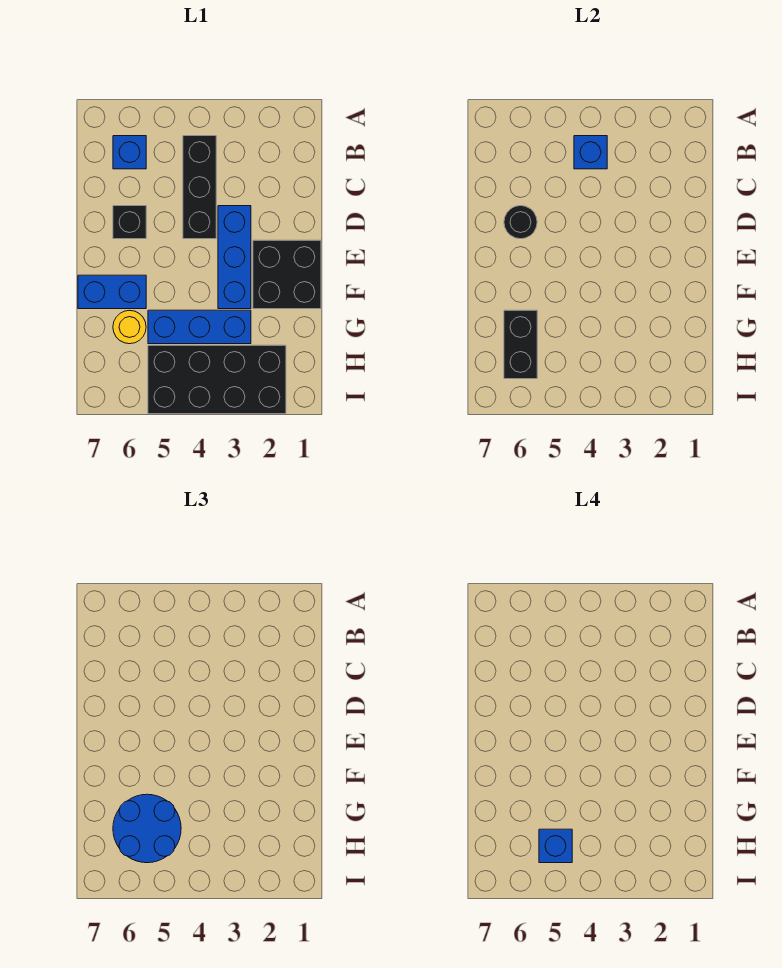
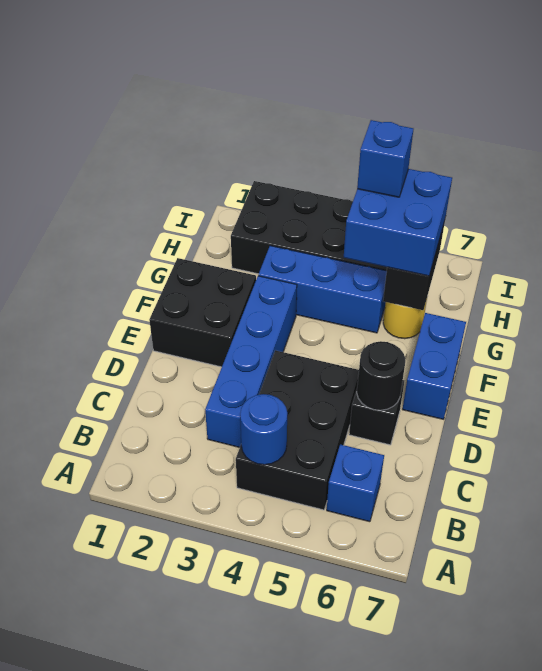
black 1x3 brick [183,136,216,239] -> black 2x3 brick [236,350,359,510]
blue 1x1 brick [574,136,607,169] -> blue 1x1 round brick [240,394,287,465]
blue 1x3 brick [218,206,251,309] -> blue 1x4 brick [205,276,297,447]
blue 1x2 brick [78,275,146,309] -> blue 1x2 brick turned to [402,313,466,419]
blue 2x2 round brick [113,794,181,863] -> blue 2x2 brick [344,169,452,276]

